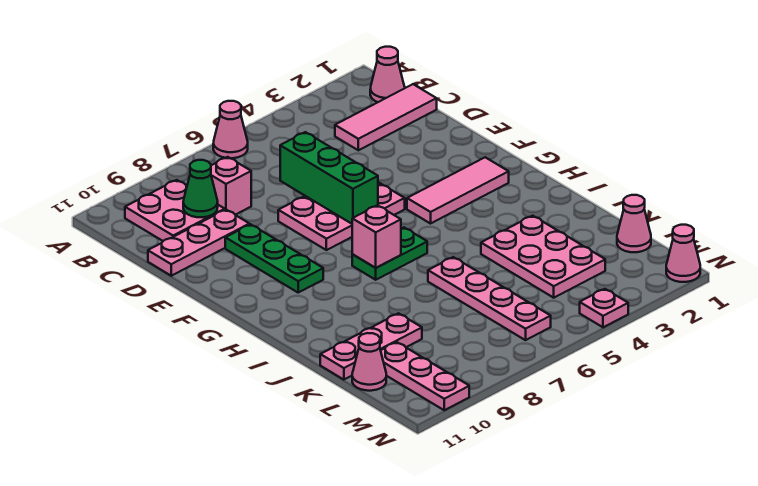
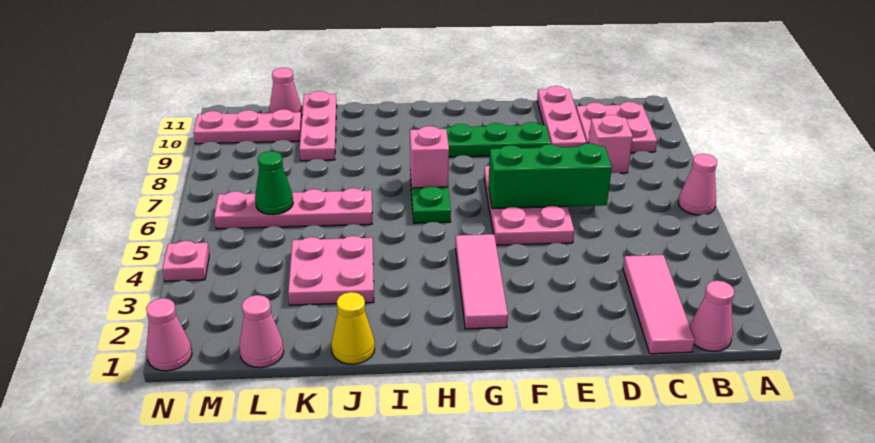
green 1x1 cone [183,160,218,217] -> green 1x1 cone moved to [255,151,293,215]
none -> yellow 1x1 cone [331,292,375,364]
pink 2x3 plate [481,216,605,298] -> pink 2x2 plate [288,236,374,305]

